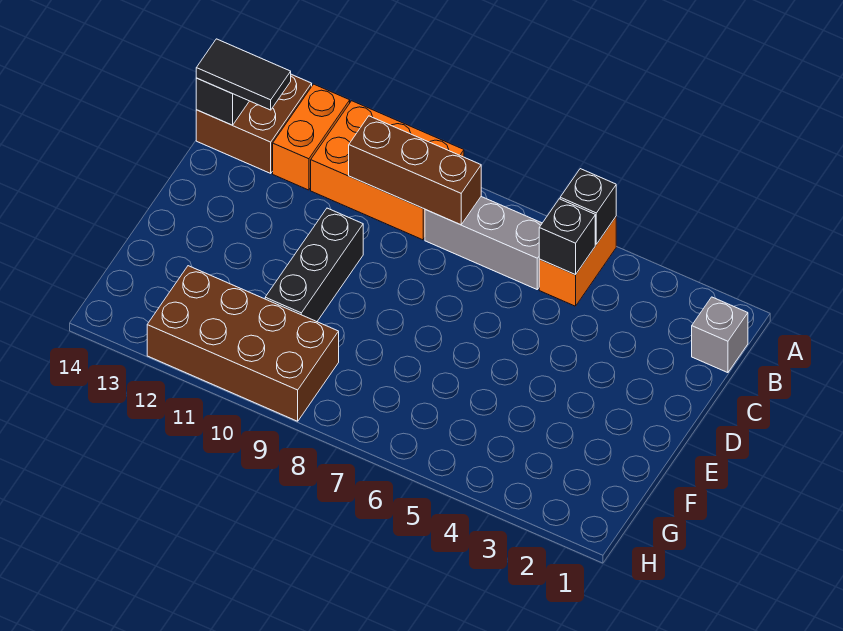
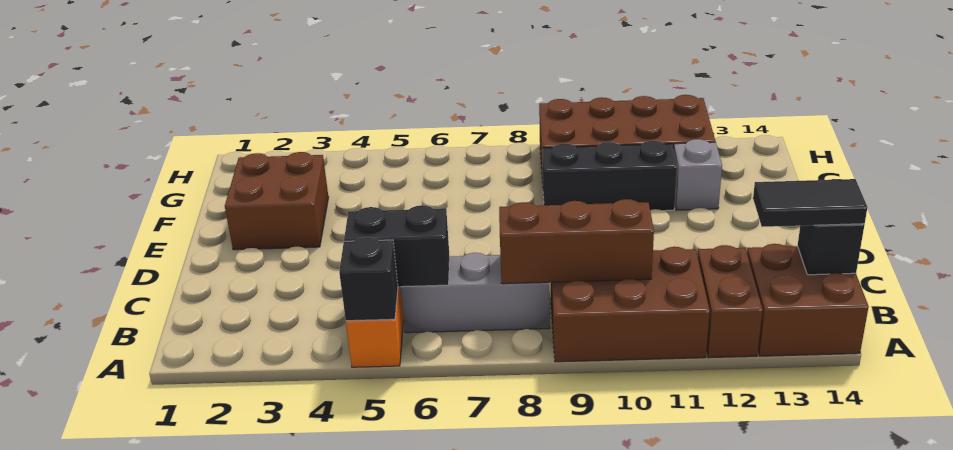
orange 2x3 brick [311,101,464,240] -> brown 2x3 brick [550,247,710,362]
orange 1x2 brick [273,84,350,190] -> brown 1x2 brick [697,245,763,358]
grey 1x1 brick [692,297,748,373] -> grey 1x1 brick moved to [674,139,722,210]
black 1x1 brick [539,199,595,275] -> black 1x2 brick [344,205,449,287]
black 1x3 brick [265,208,363,322] -> black 1x3 brick turned to [543,141,677,211]
none -> brown 2x2 brick [225,152,329,250]

